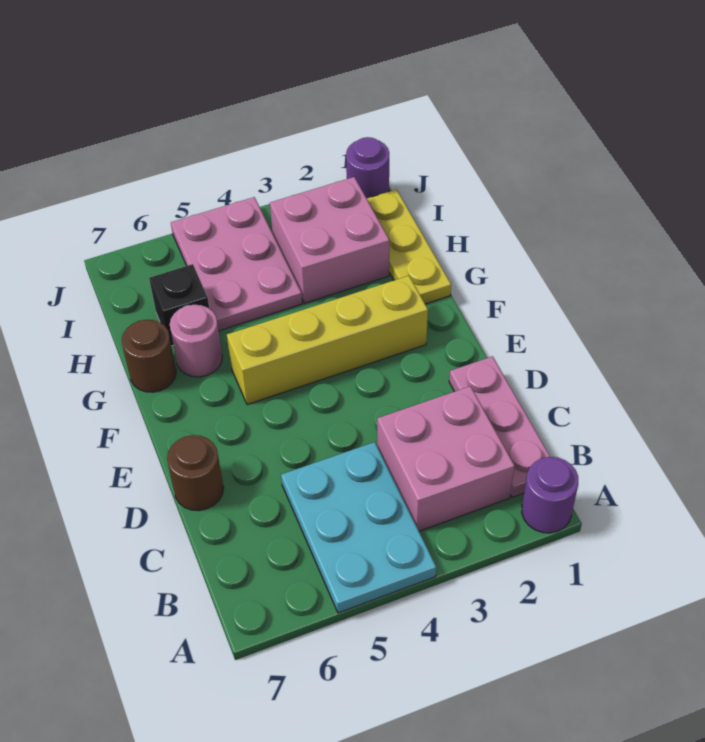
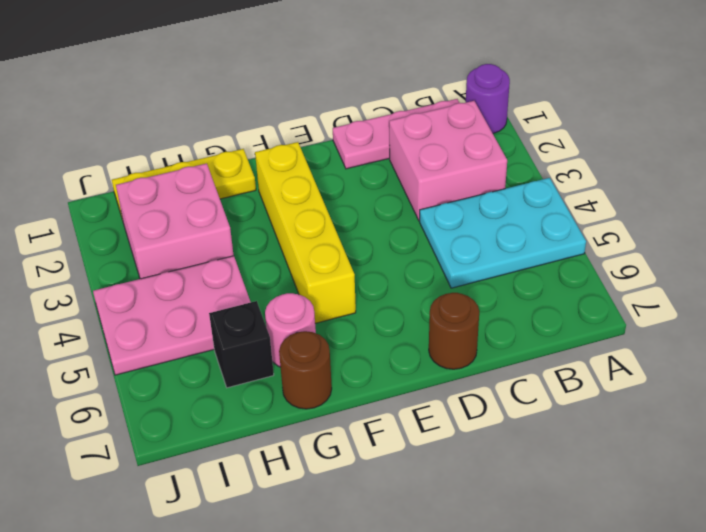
purple 1x1 round brick [346,137,389,198] -> none

